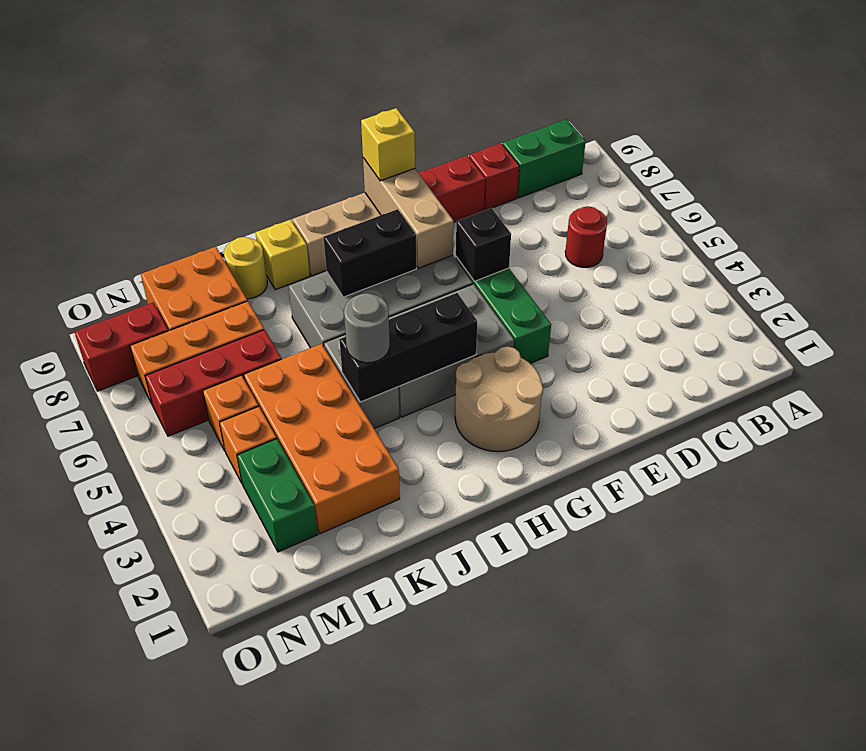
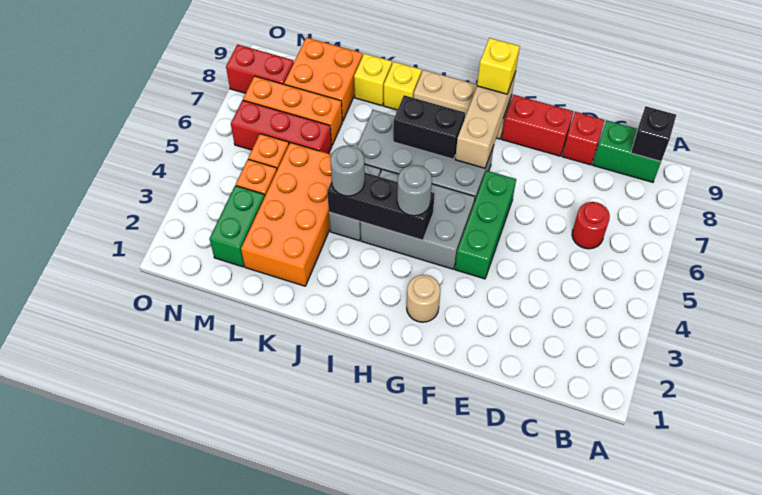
black 1x1 brick [456,208,511,281] -> black 1x1 brick moved to [631,106,676,161]
tan 2x2 round brick [455,347,543,452] -> tan 1x1 round brick [407,275,440,322]
none -> grey 1x1 round brick [397,165,432,216]
yellow 1x1 round brick [224,237,267,299] -> yellow 1x1 brick [354,53,392,106]

